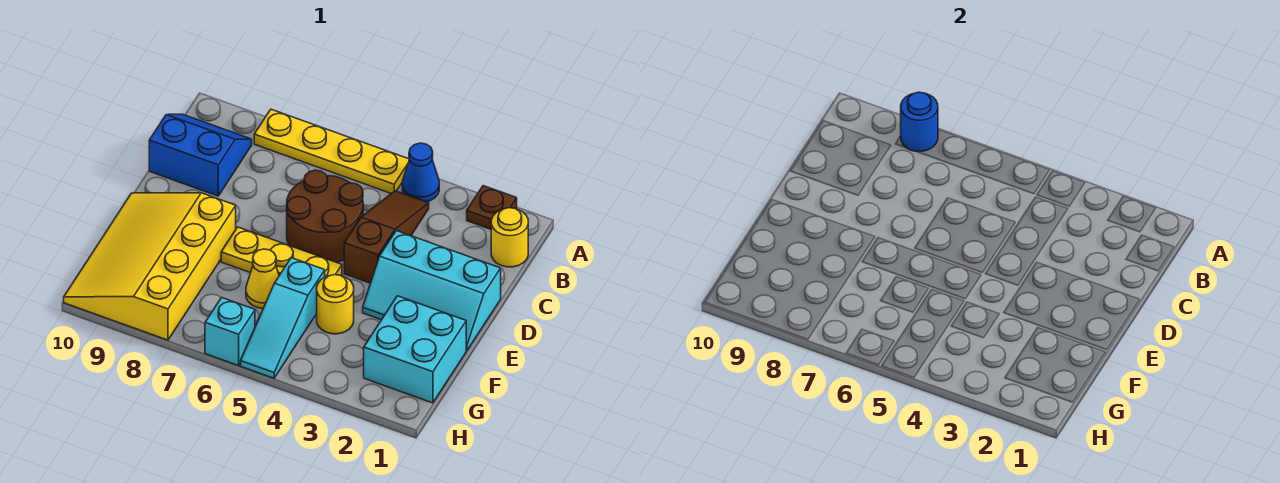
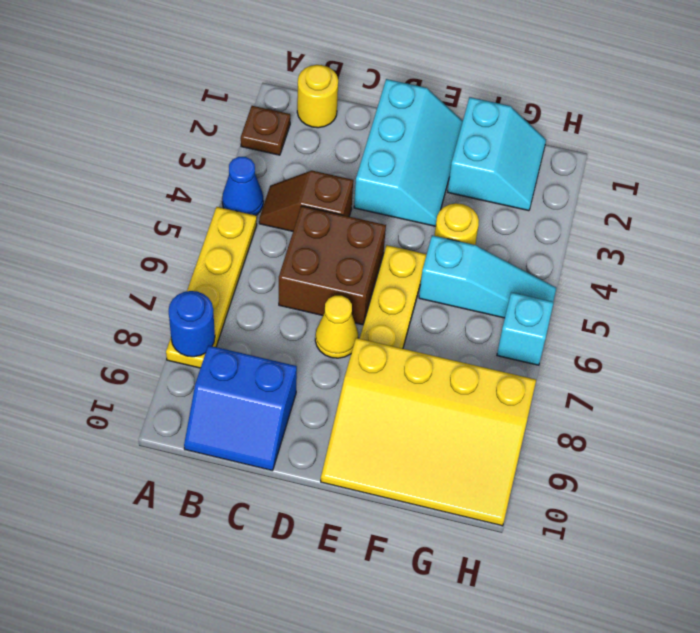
brown 1x3 slope [344,191,429,283] -> brown 1x2 slope [259,171,353,231]
blue 2x2 slope [149,114,252,196] -> blue 2x2 slope turned to [184,345,297,471]
brown 2x2 round brick [287,170,363,262] -> brown 2x2 brick [279,206,386,325]
cyan 2x2 brick [364,296,466,403] -> cyan 2x2 slope [448,97,546,211]
yellow 1x1 cone [246,249,279,308] -> yellow 1x1 cone moved to [315,296,358,358]

